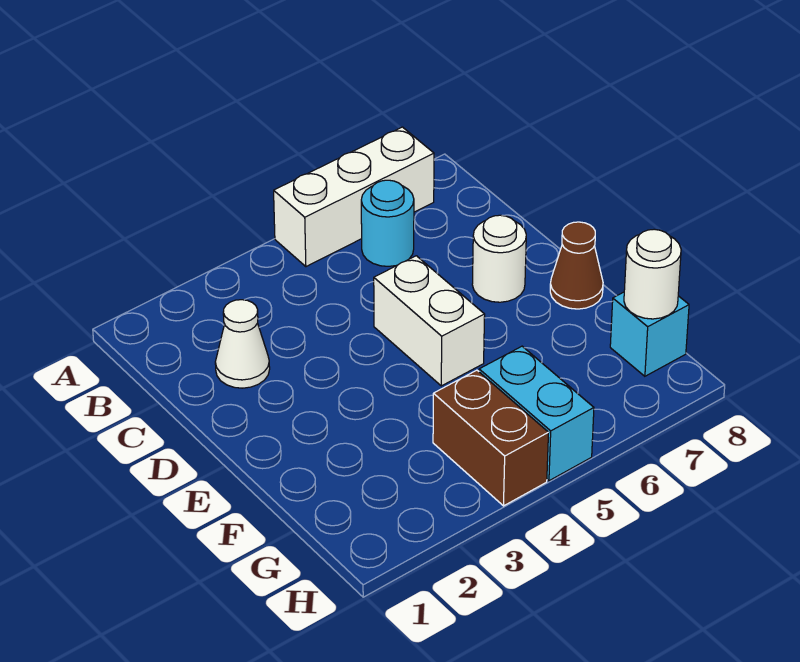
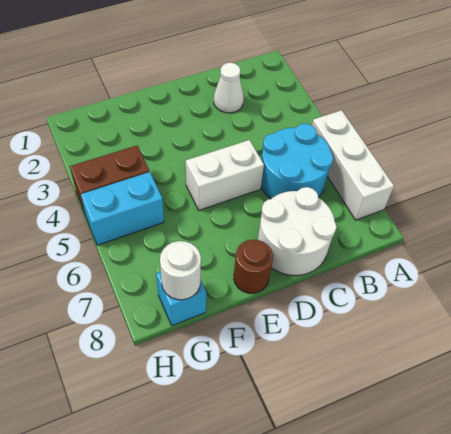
cyan 1x1 round brick [361,180,414,266] -> cyan 2x2 round brick [261,124,333,199]
white 1x1 round brick [472,215,526,302] -> white 2x2 round brick [258,187,337,275]
brown 1x1 cone [550,222,603,309] -> brown 1x1 round brick [234,240,273,293]

